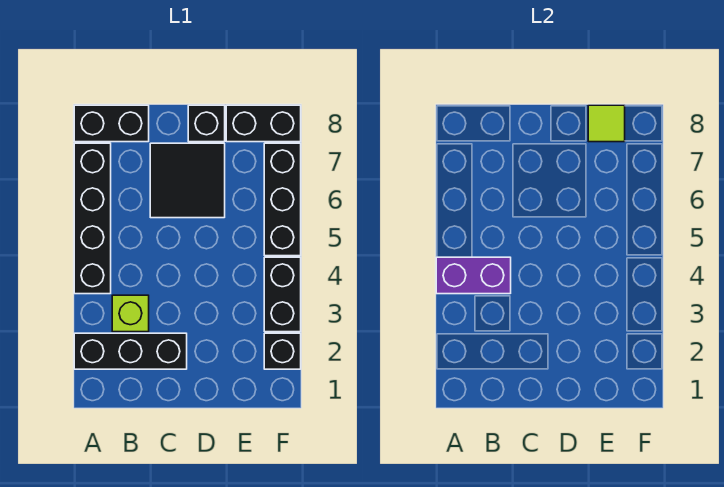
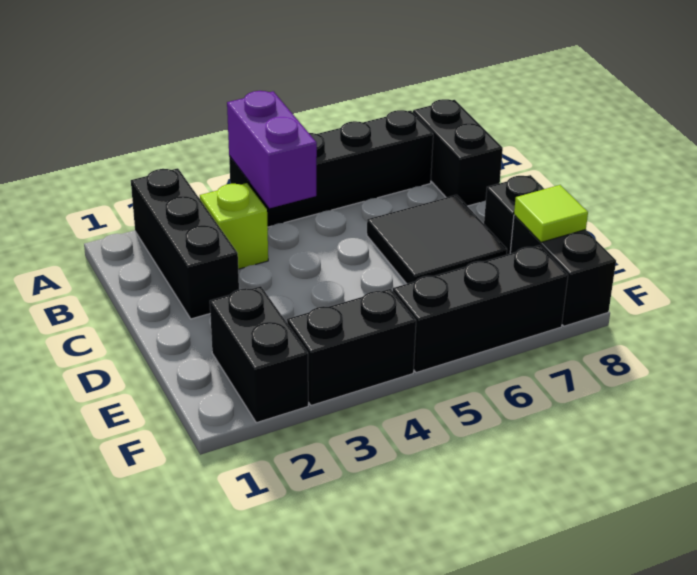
black 1x1 brick [264,333,301,369] -> black 1x2 brick [210,286,308,423]

